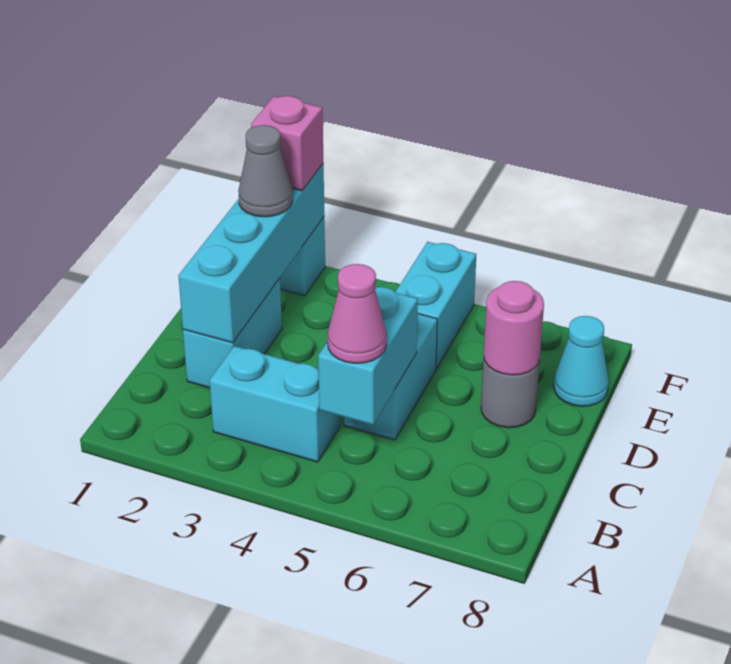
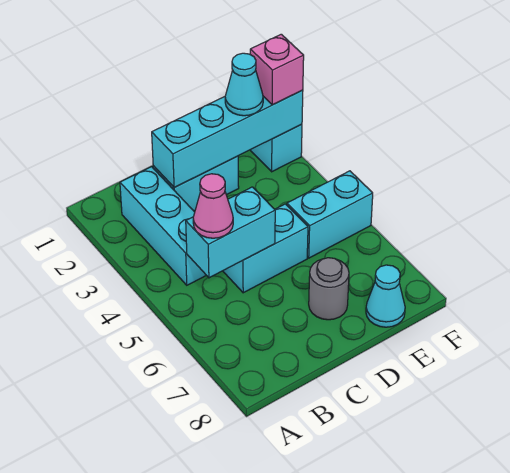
cyan 1x2 brick [210,346,340,462] -> cyan 1x3 brick [120,167,206,285]
pink 1x1 round brick [484,281,544,375] -> none
grey 1x1 cone [238,125,292,217] -> cyan 1x1 cone [225,53,263,116]

